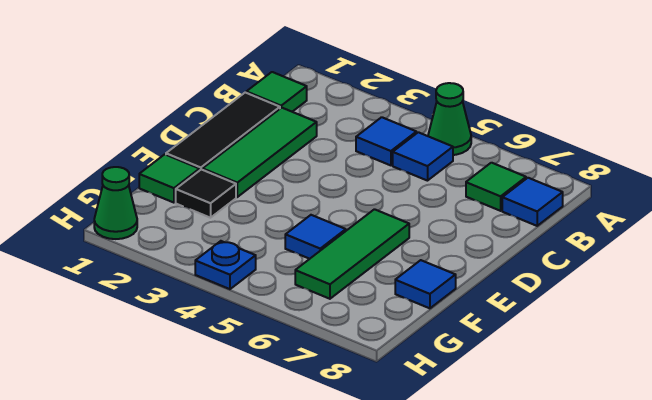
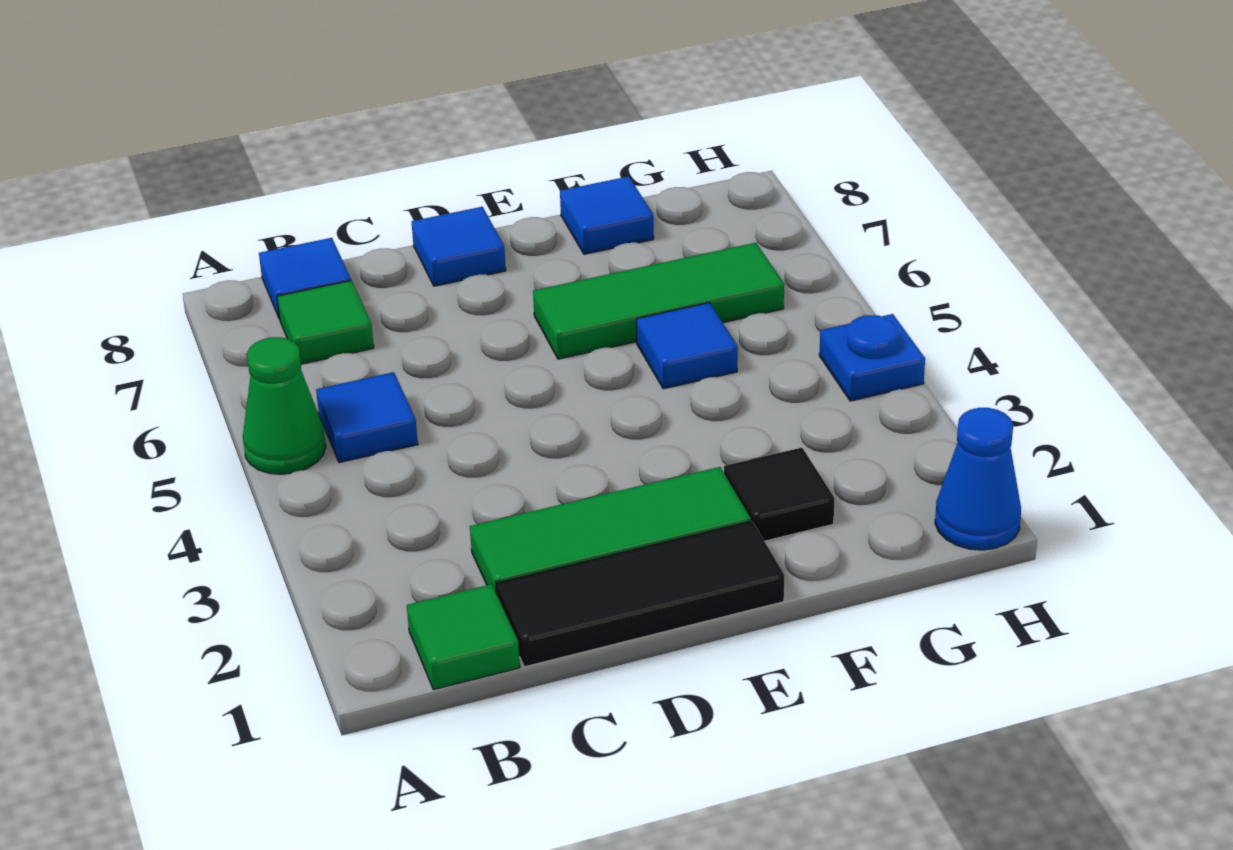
blue 1x1 tile [356,117,416,165] -> blue 1x1 tile moved to [412,207,506,286]
green 1x1 tile [139,154,200,203] -> none
green 1x1 cone [94,167,137,239] -> blue 1x1 cone [935,408,1021,550]

